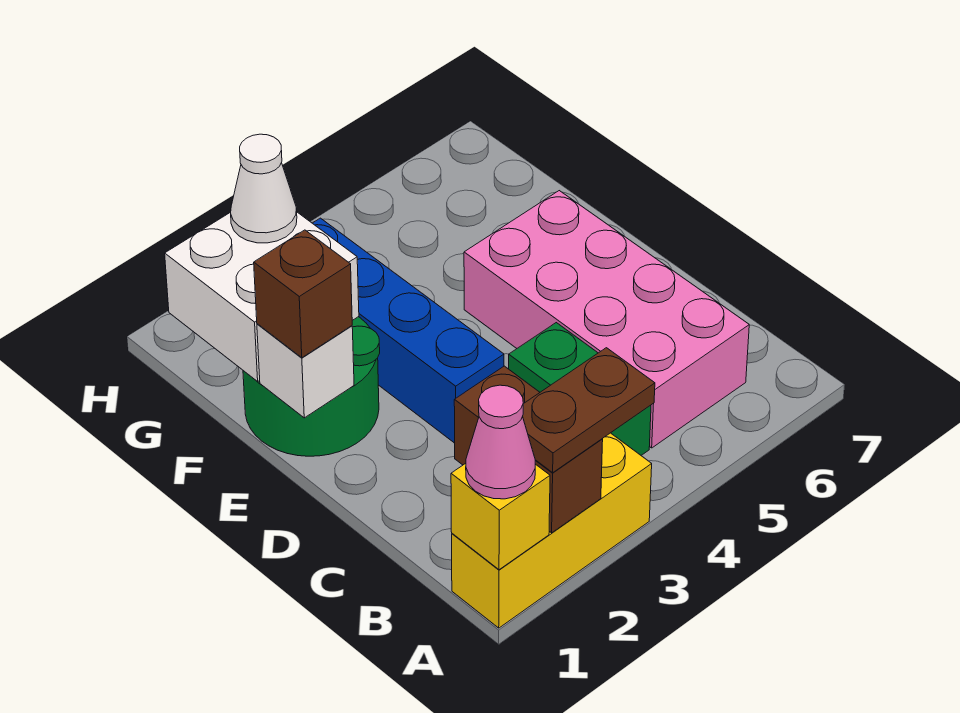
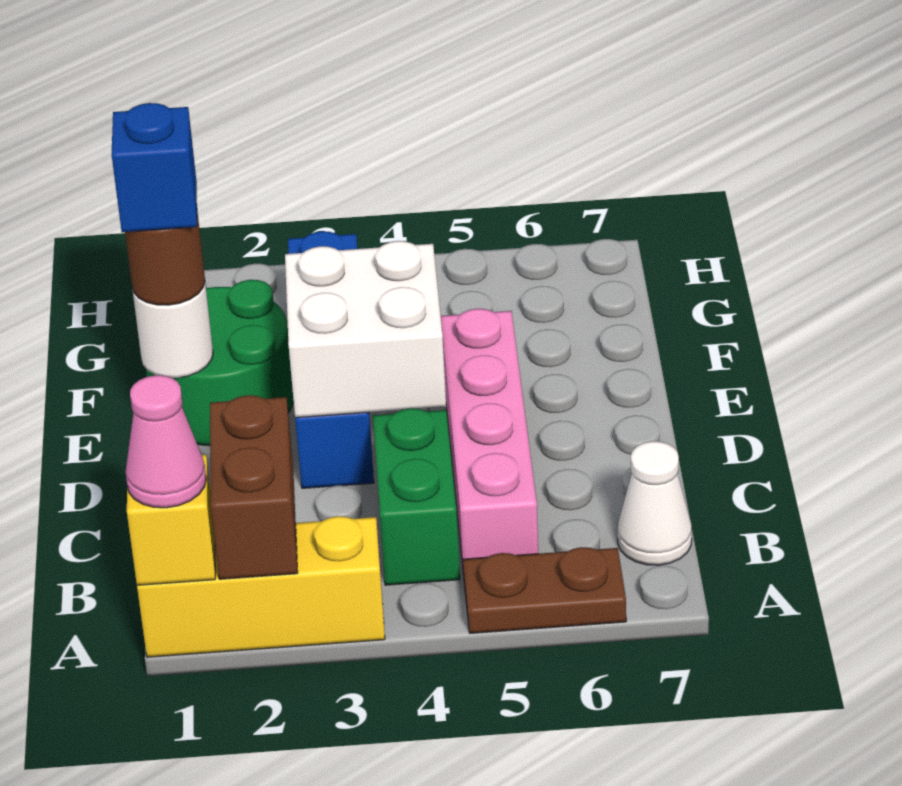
brown 1x2 plate [523,348,655,473] -> brown 1x2 plate moved to [463,547,626,633]
pink 2x4 brick [464,191,749,448] -> pink 1x4 brick [441,309,538,575]
white 1x1 brick [257,324,354,418] -> white 1x1 round brick [132,283,213,378]
brown 1x1 brick [254,230,352,358] -> brown 1x1 round brick [125,211,205,305]
none -> blue 1x1 brick [112,103,197,232]
white 2x2 brick [165,212,359,382] -> white 2x2 brick moved to [285,241,446,418]
white 1x1 cone [231,134,297,243] -> white 1x1 cone moved to [617,441,692,565]

